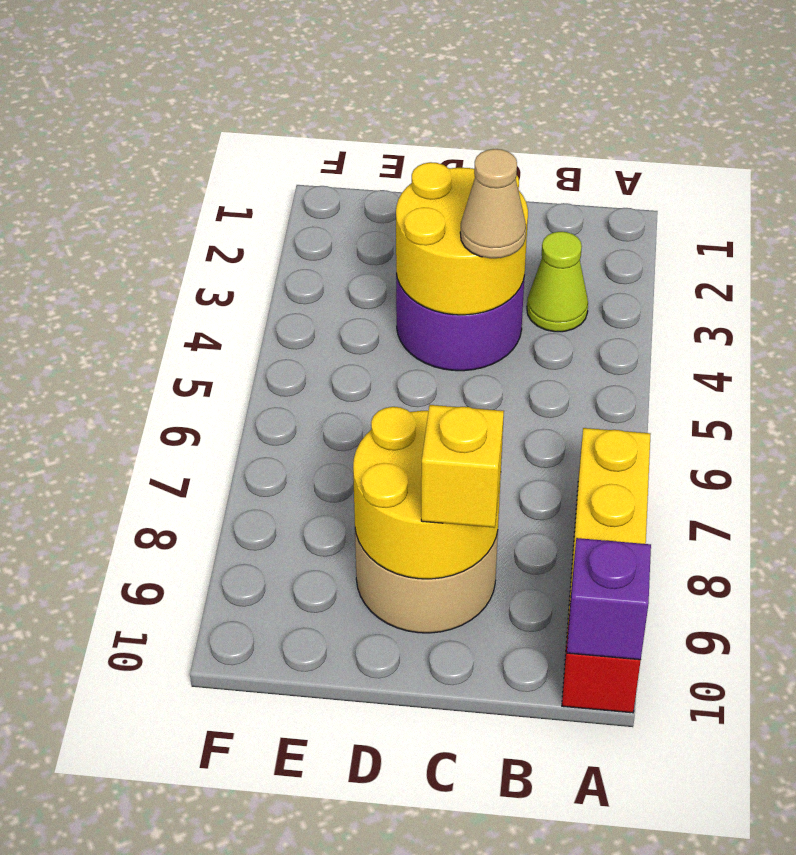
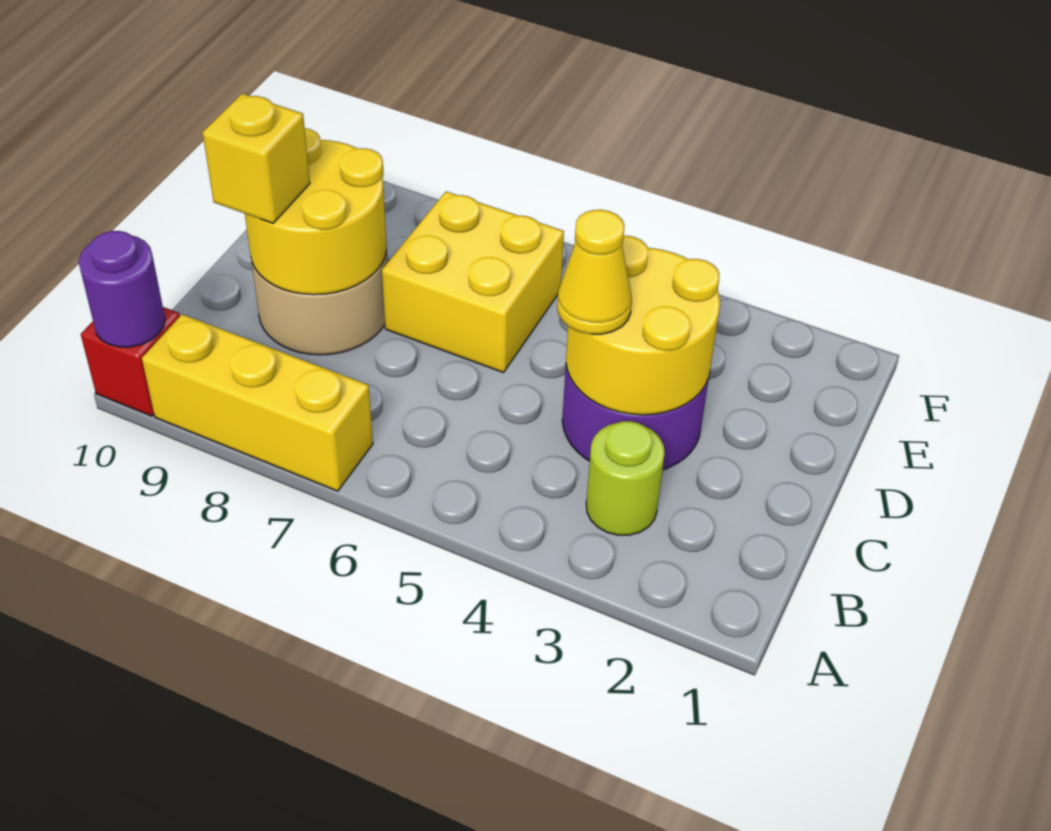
purple 1x1 brick [567,538,651,660] -> purple 1x1 round brick [79,231,165,347]
lime 1x1 cone [527,232,588,332] -> lime 1x1 round brick [586,421,665,535]
tan 1x1 cone [460,149,526,258] -> yellow 1x1 cone [557,210,632,334]
none -> yellow 2x2 brick [382,191,564,373]

